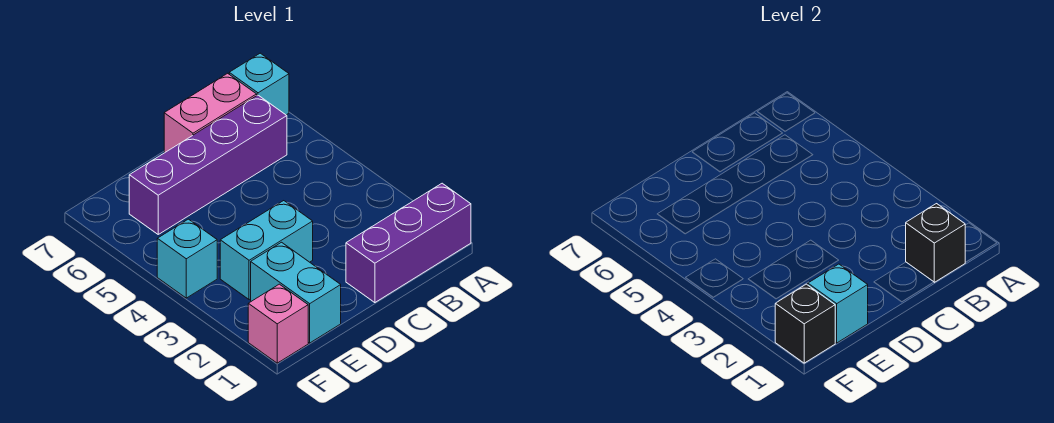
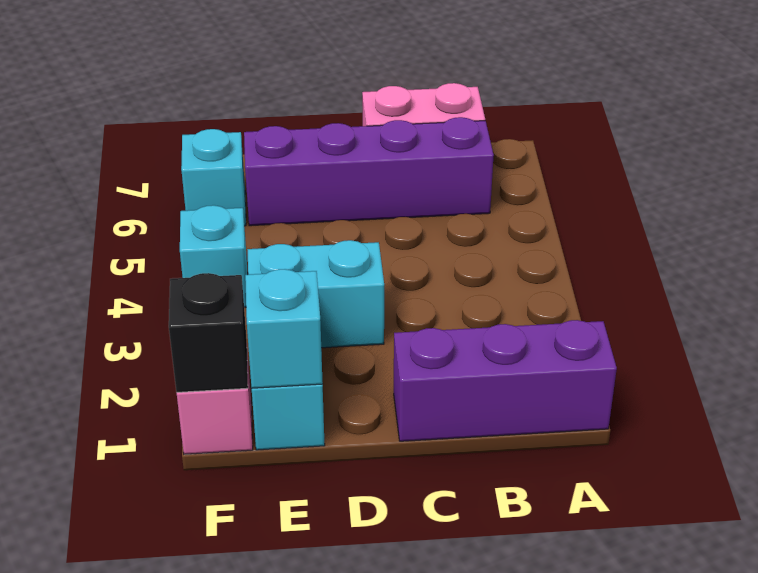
cyan 1x1 brick [229,53,289,115] -> cyan 1x1 brick moved to [181,129,246,226]
black 1x1 brick [906,204,965,282] -> none

